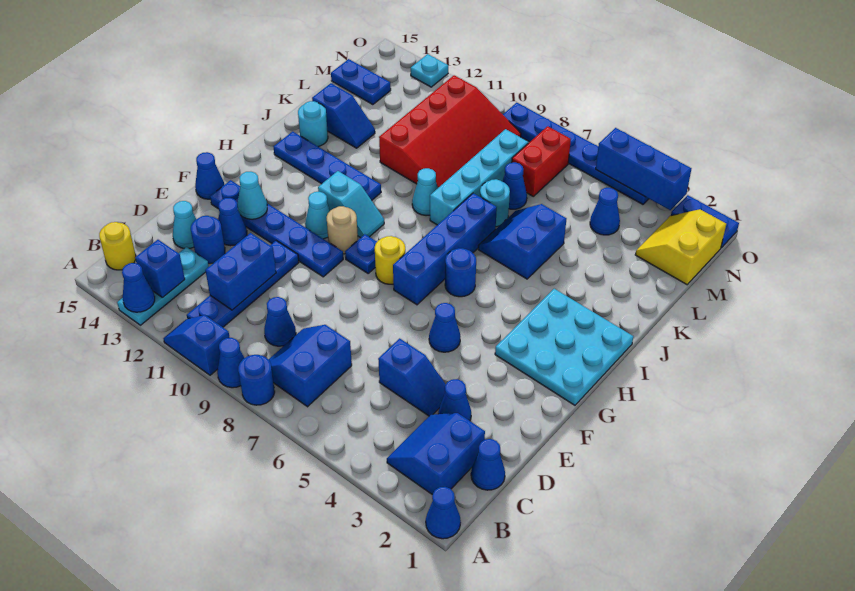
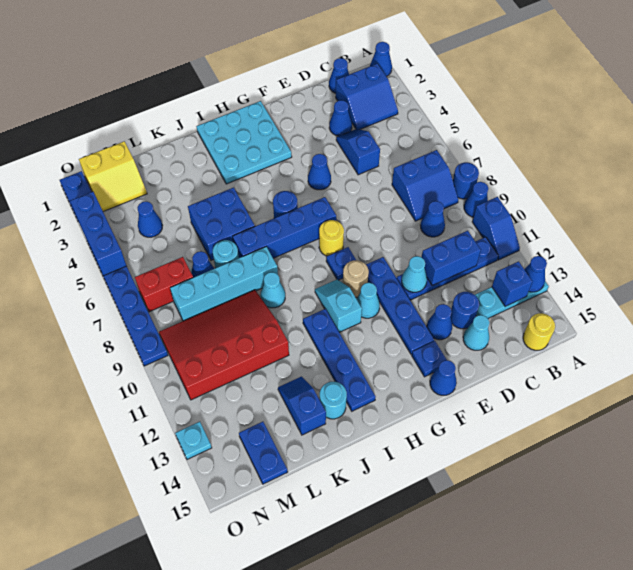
cyan 1x1 cone [237,172,267,219] -> cyan 1x1 cone moved to [402,256,427,292]
blue 2x2 slope [478,204,566,279] -> blue 2x2 brick [188,188,255,260]

